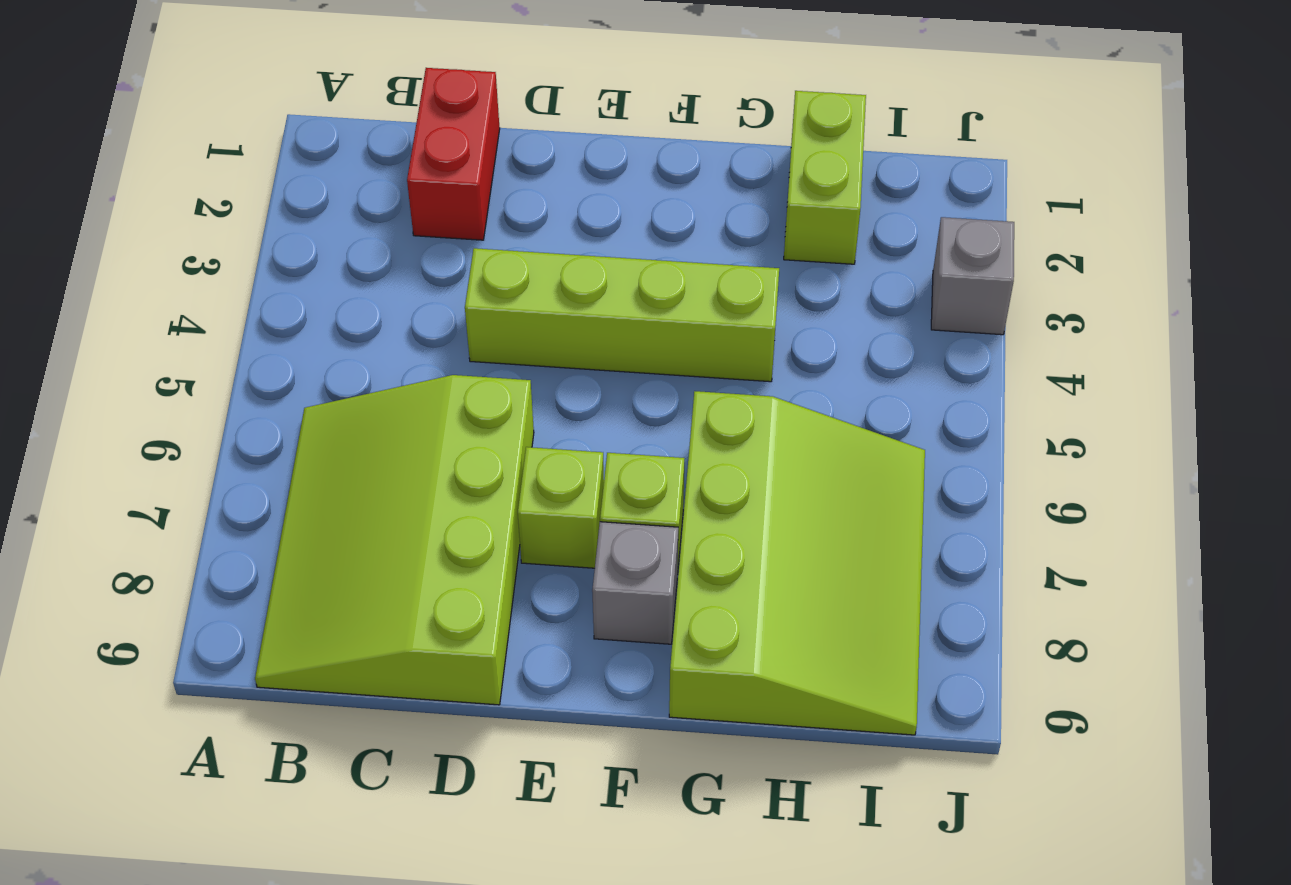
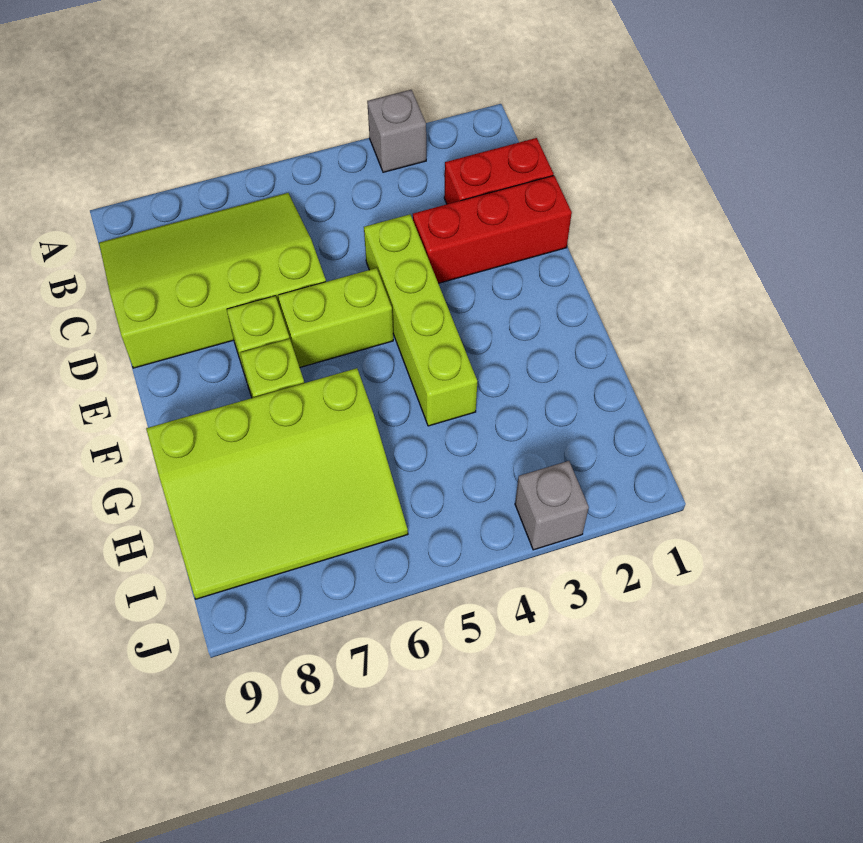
none -> red 1x3 brick [413,176,572,283]
grey 1x1 brick [592,522,678,644] -> grey 1x1 brick moved to [367,90,426,172]
lime 1x2 brick [784,91,866,264] -> lime 1x2 brick moved to [278,268,393,367]

